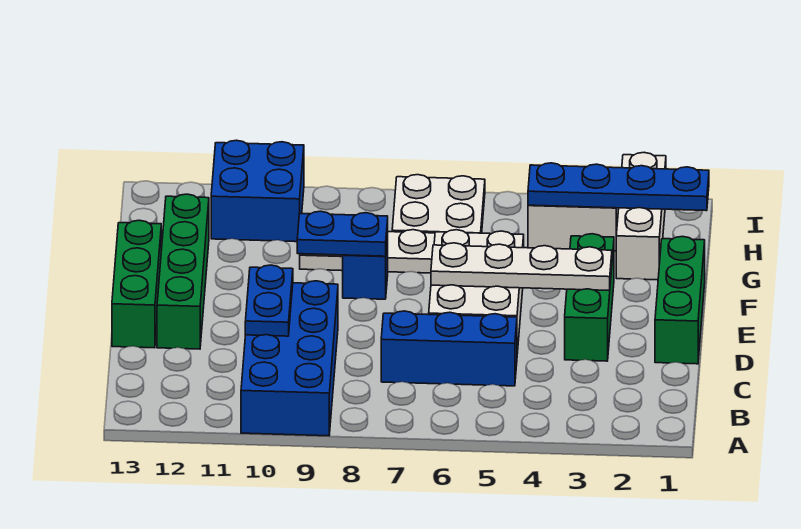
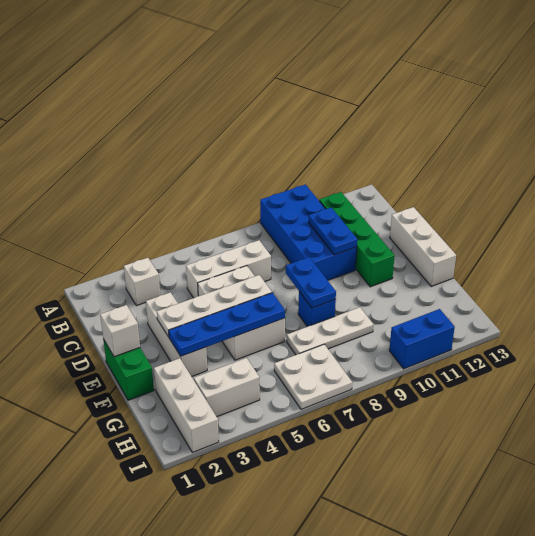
none -> white 1x1 brick [124,258,160,306]
blue 1x3 brick [381,311,517,386] -> white 1x3 brick [186,240,271,298]
green 1x3 brick [655,236,705,364] -> green 1x2 brick [103,339,154,400]
green 1x3 brick [565,234,614,361] -> white 1x3 brick [146,292,207,377]
green 1x4 brick [157,194,209,349] -> green 1x4 brick moved to [319,192,395,287]
green 1x3 brick [112,220,161,348] -> white 1x3 brick [390,207,456,286]
none -> white 1x1 brick [100,305,140,357]
blue 1x2 plate [297,211,388,256] -> blue 1x2 plate turned to [286,257,336,308]
blue 1x4 plate [528,163,709,211] -> blue 1x4 plate moved to [169,293,285,356]
blue 2x2 brick [211,140,304,242] -> blue 1x2 brick [389,309,455,369]

